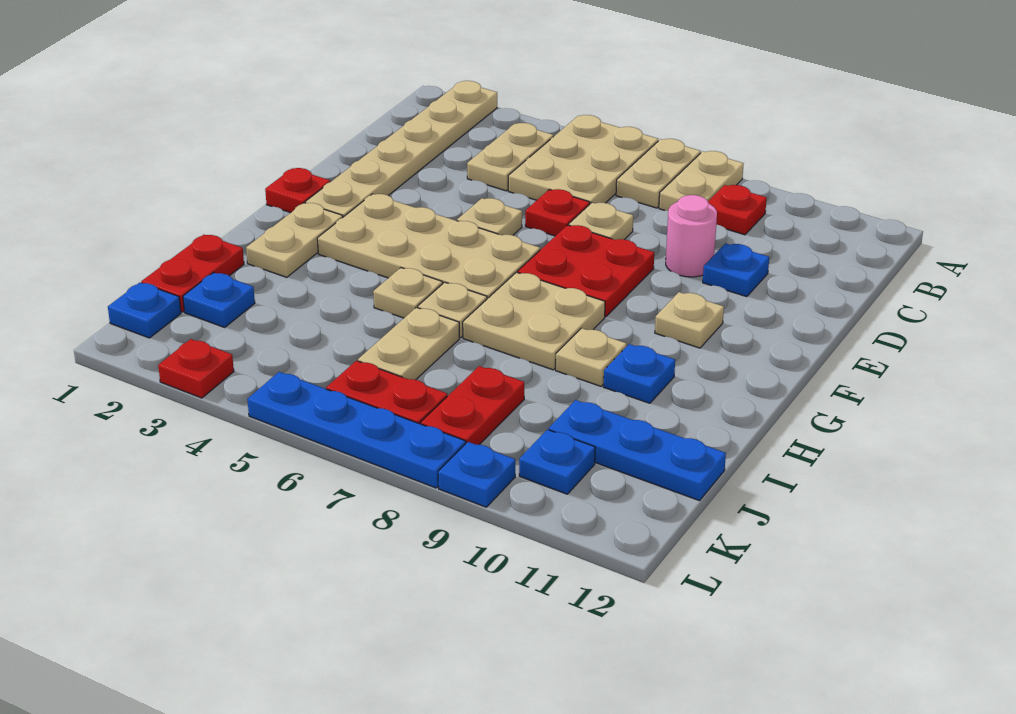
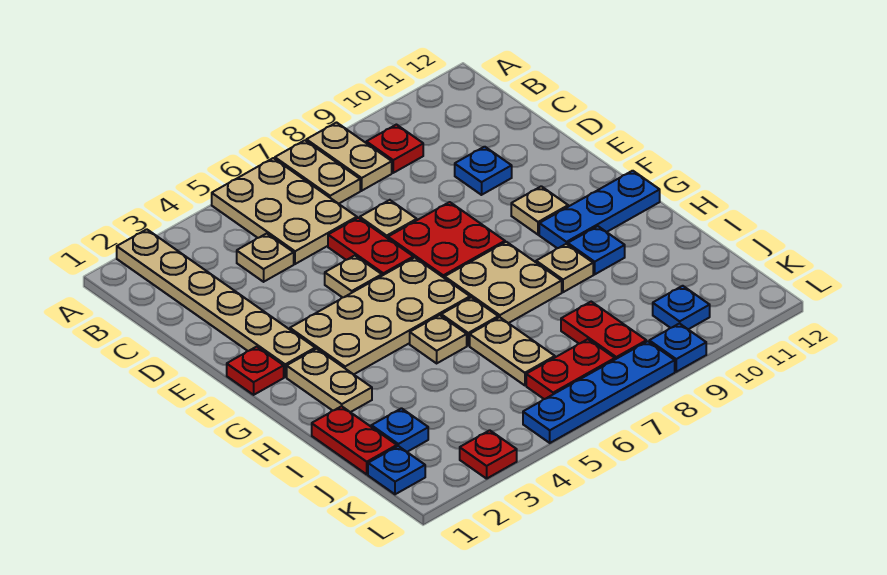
tan 1x2 plate [467,123,553,191] -> tan 1x1 plate [237,233,294,282]
red 1x1 plate [525,189,590,236] -> red 1x2 plate [328,218,413,276]
pink 1x1 round brick [666,195,717,277] -> none
blue 1x3 plate [549,400,726,501] -> blue 1x3 plate moved to [539,171,660,248]

